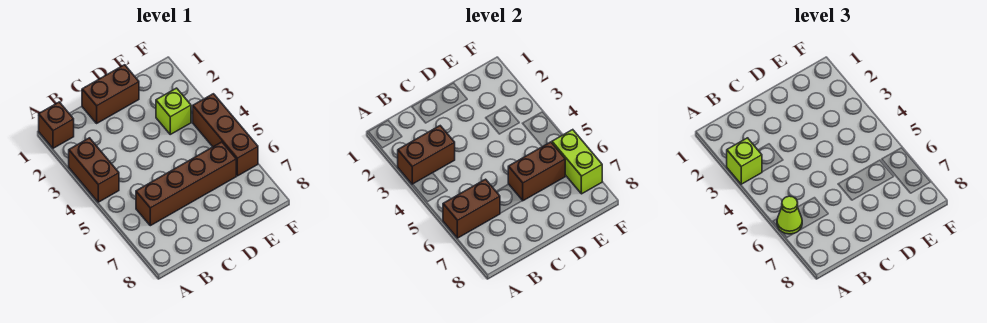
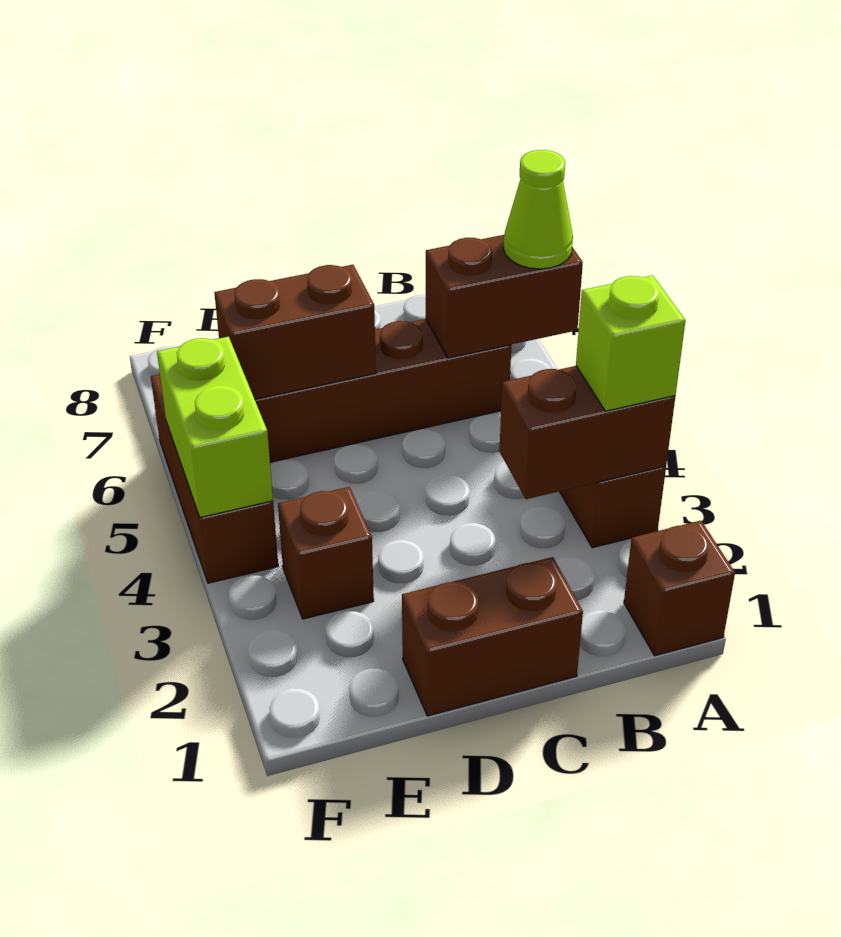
lime 1x1 brick [156,88,191,134] -> brown 1x1 brick [278,487,374,619]
lime 1x2 brick [552,130,602,194] -> lime 1x2 brick moved to [157,337,273,517]

